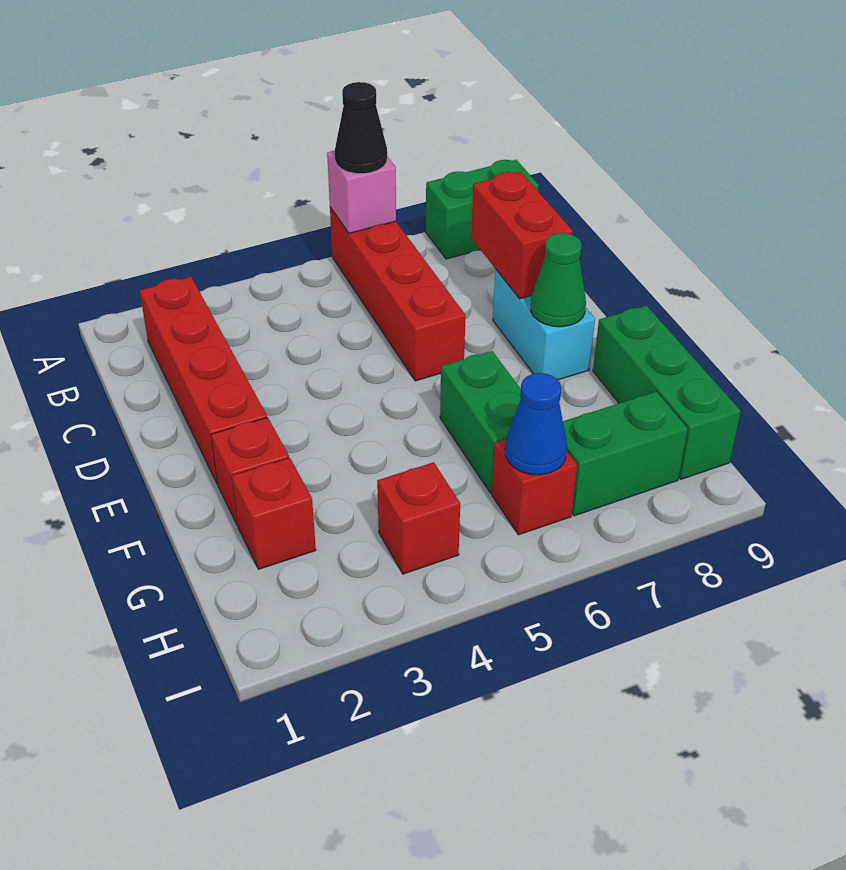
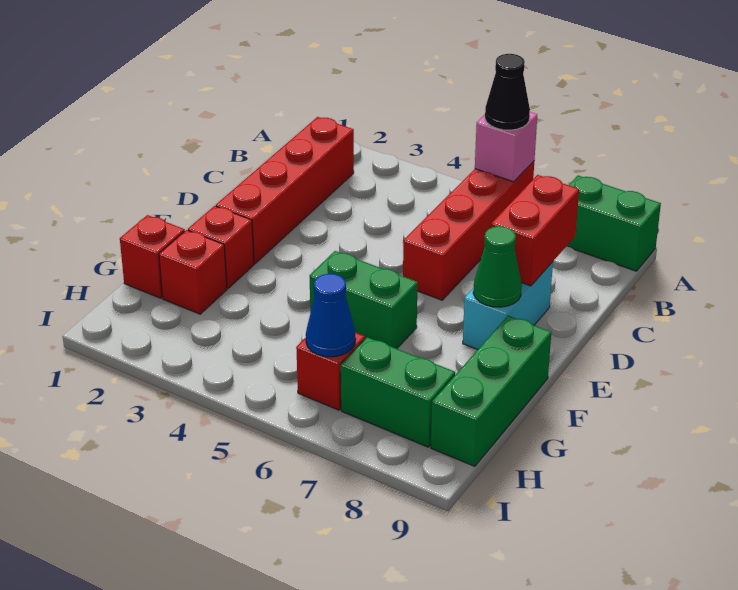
green 1x2 brick [440,351,521,493] -> green 1x2 brick turned to [310,251,418,349]
red 1x1 brick [377,462,460,574] -> red 1x1 brick moved to [120,215,185,298]

